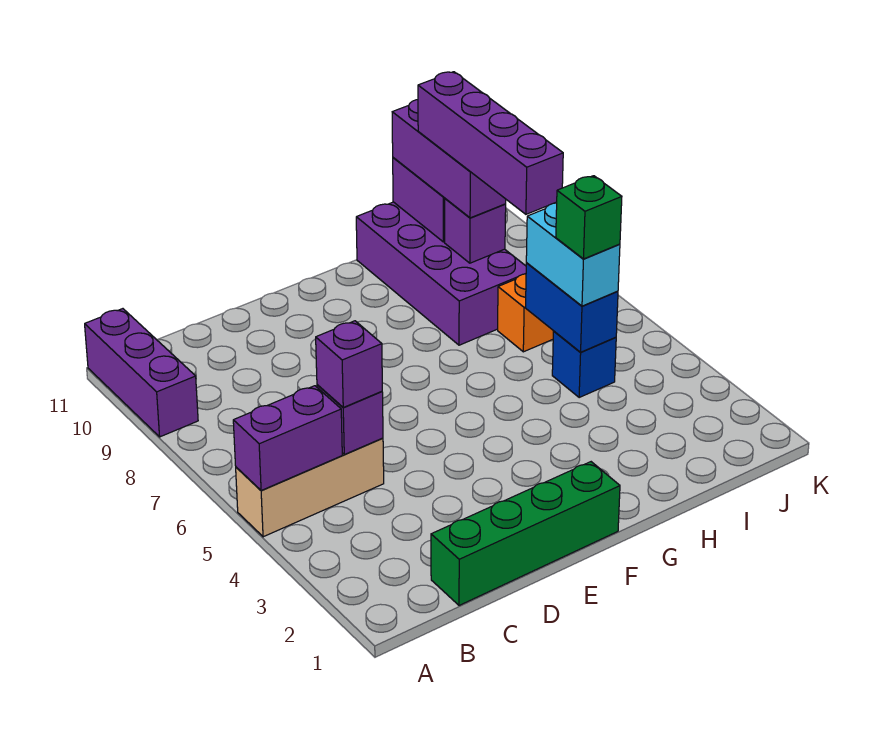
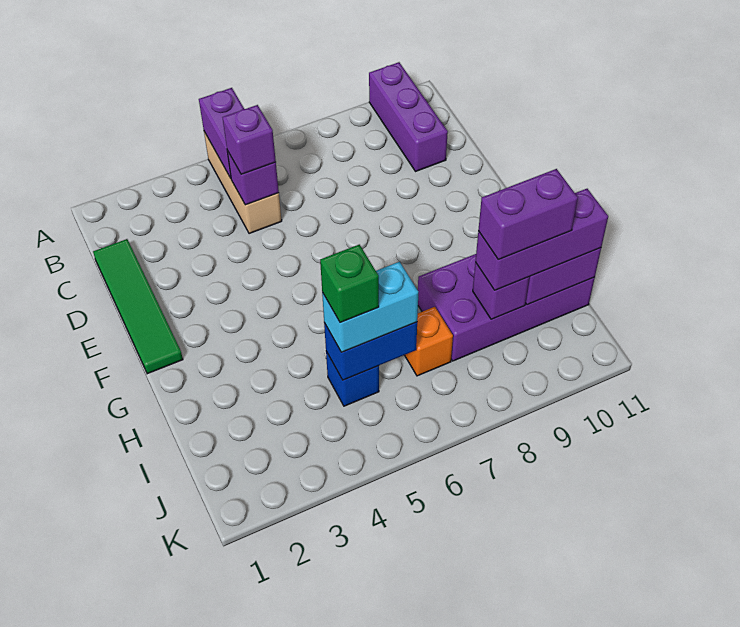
purple 1x3 brick [85,309,198,437] -> purple 1x3 brick turned to [369,62,448,171]
green 1x4 brick [431,462,620,605] -> green 1x4 tile [93,239,183,374]
purple 1x4 brick [418,72,563,214] -> purple 1x2 brick [478,169,578,260]

